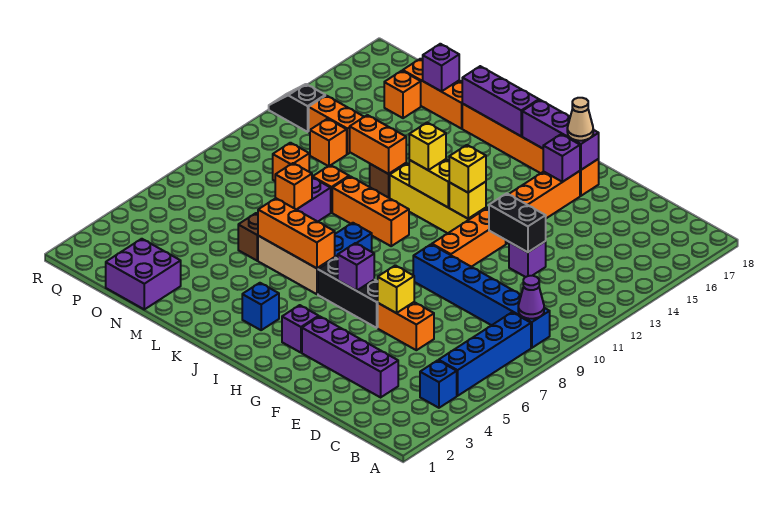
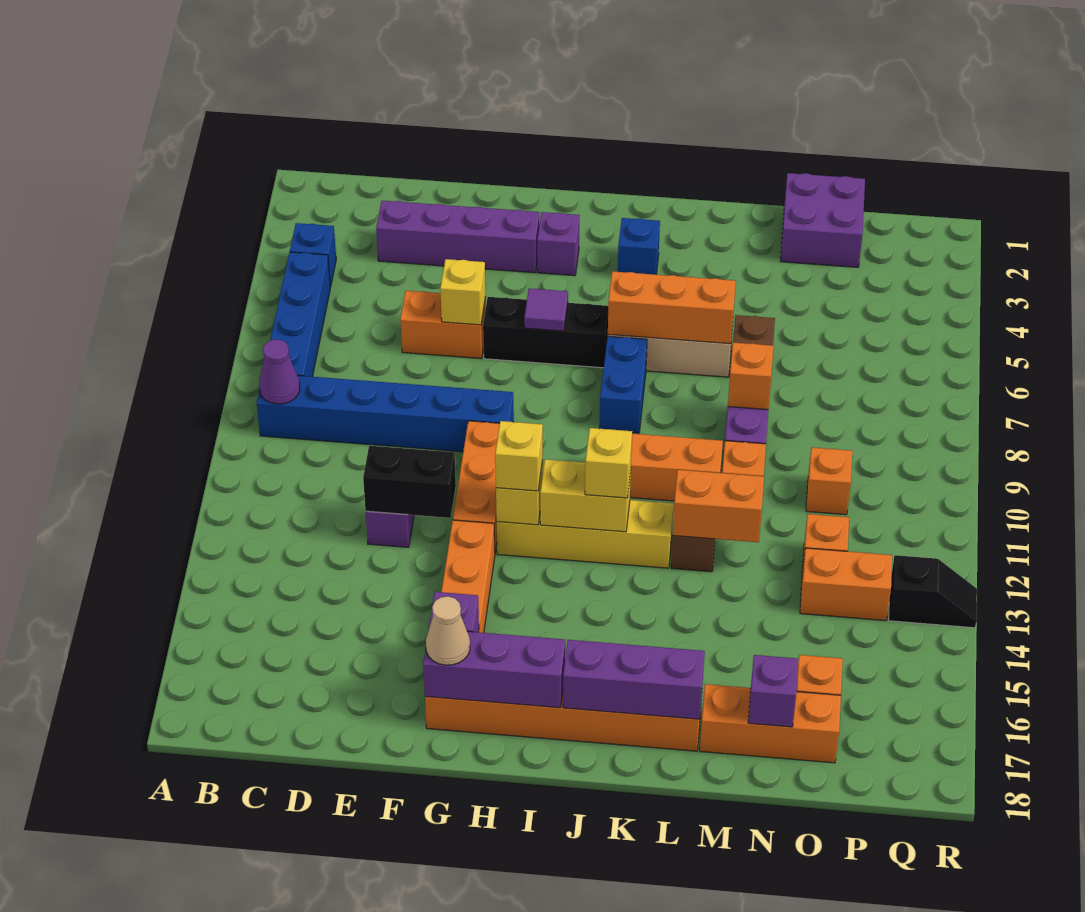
purple 1x1 brick [338,243,374,291] -> purple 1x1 tile [524,288,568,331]

